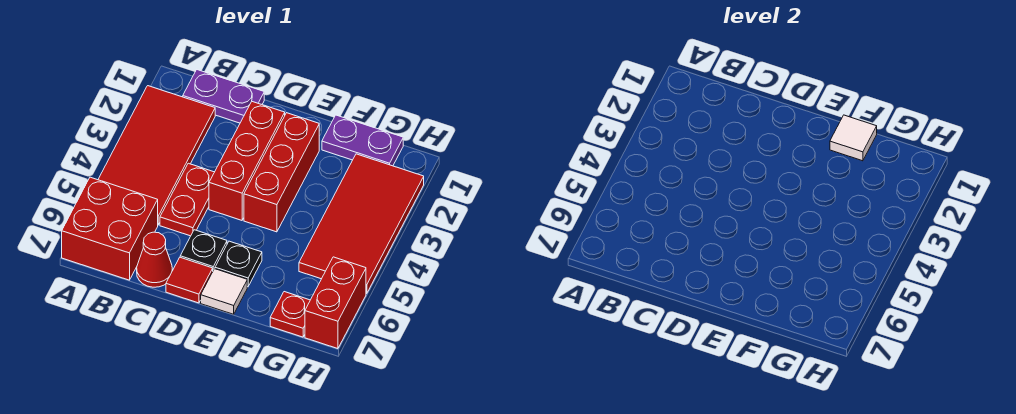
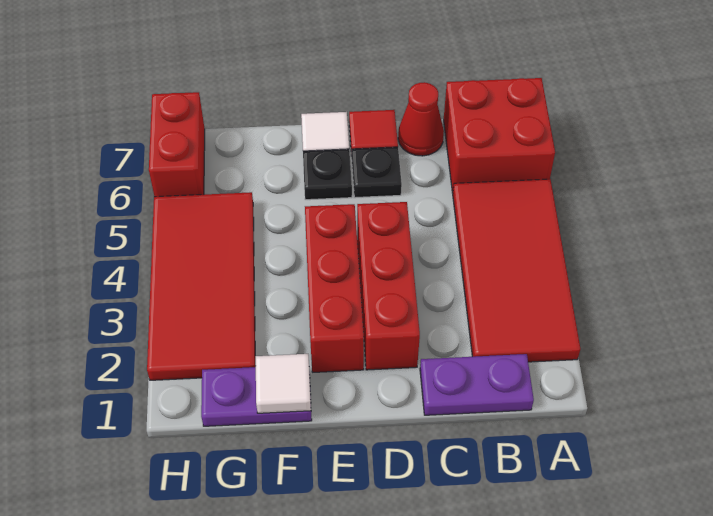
red 1x2 plate [160,163,214,236] -> none
red 1x1 plate [270,292,310,337] -> none

